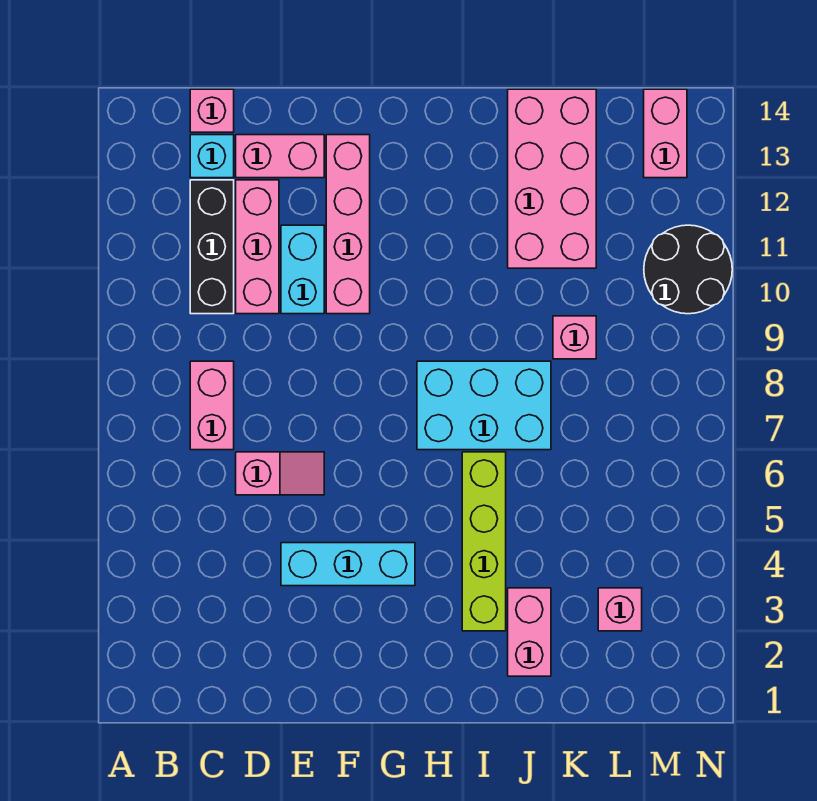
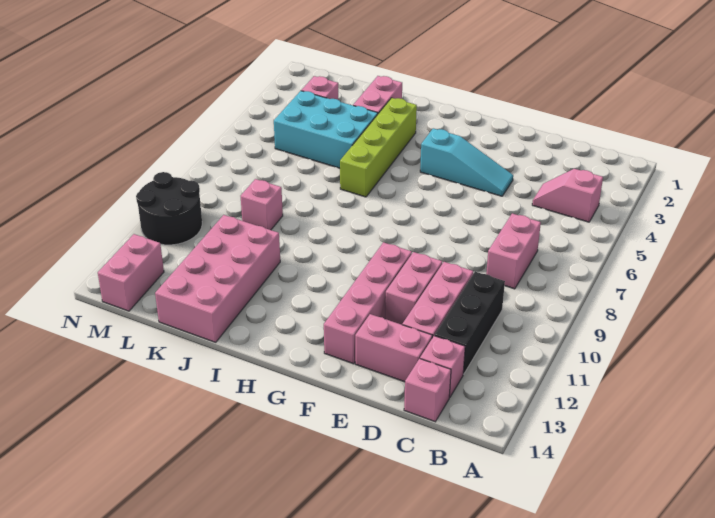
cyan 1x1 brick [190,135,234,178] -> pink 1x1 brick [420,336,465,398]
pink 1x2 slope [236,452,324,495] -> pink 1x2 slope moved to [532,169,603,222]
cyan 1x3 brick [281,543,415,586] -> cyan 1x3 slope [420,128,513,196]
cyan 1x2 brick [281,225,324,314] -> pink 1x2 brick [385,252,442,325]
cyan 2x3 brick [417,361,551,450] -> cyan 2x3 brick moved to [274,91,378,168]

